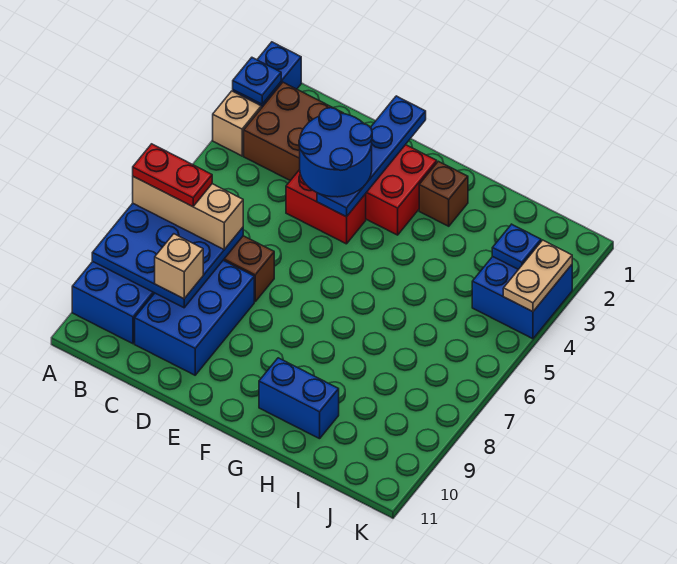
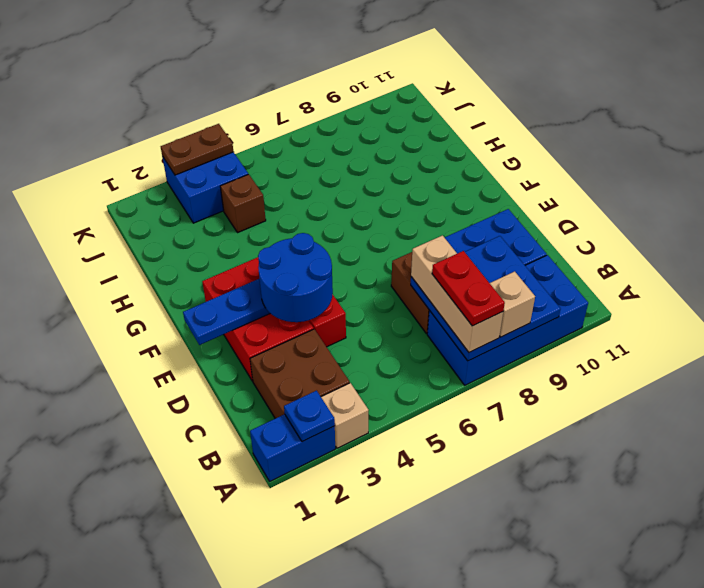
tan 1x1 brick [155,234,203,299] -> tan 1x1 brick moved to [490,271,535,337]
brown 1x1 brick [419,161,468,226] -> brown 1x1 brick moved to [220,174,266,232]
blue 1x2 brick [259,358,339,439] -> none
blue 1x1 plate [492,224,541,269] -> none
tan 1x2 plate [503,240,572,312] -> brown 1x2 plate [161,124,233,175]

